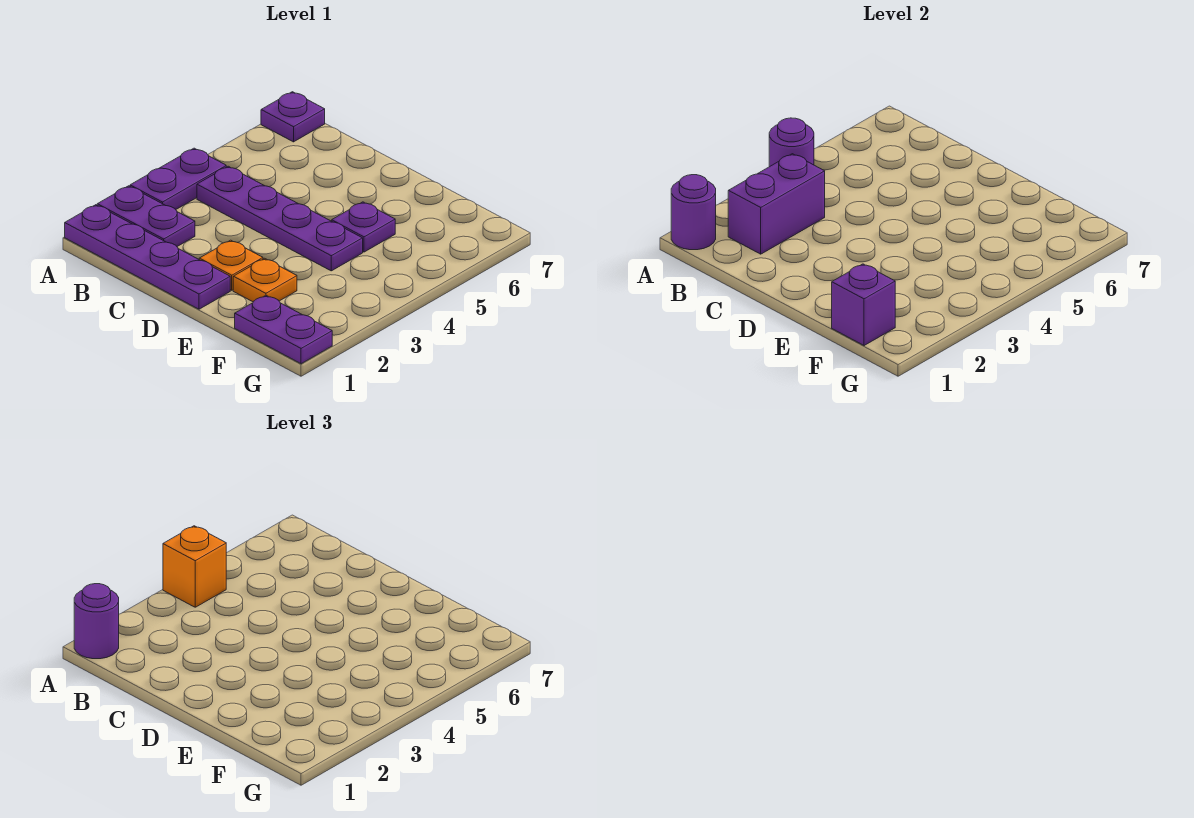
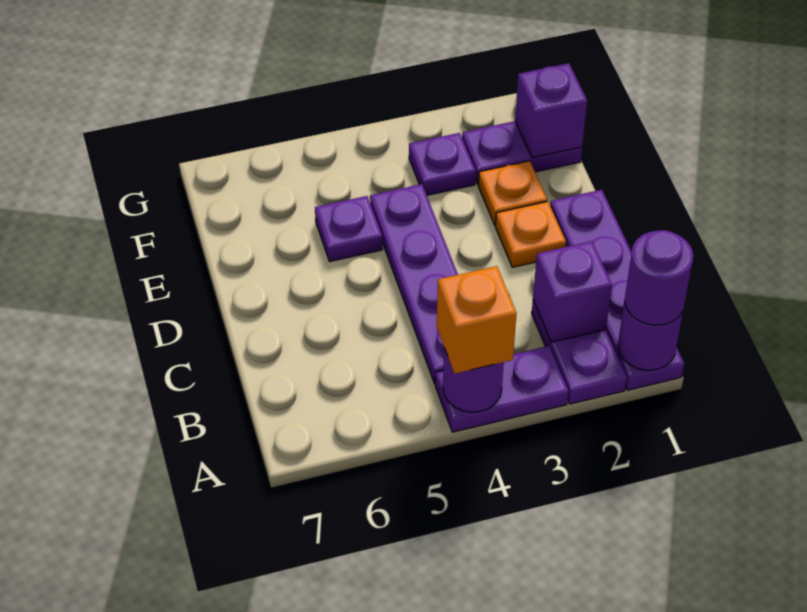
purple 1x1 plate [261,92,325,142] -> purple 1x1 plate moved to [409,133,476,195]
purple 1x2 brick [728,154,825,254] -> purple 1x1 brick [533,241,612,342]
purple 1x2 plate [235,296,332,364] -> purple 1x2 plate turned to [462,121,582,184]

